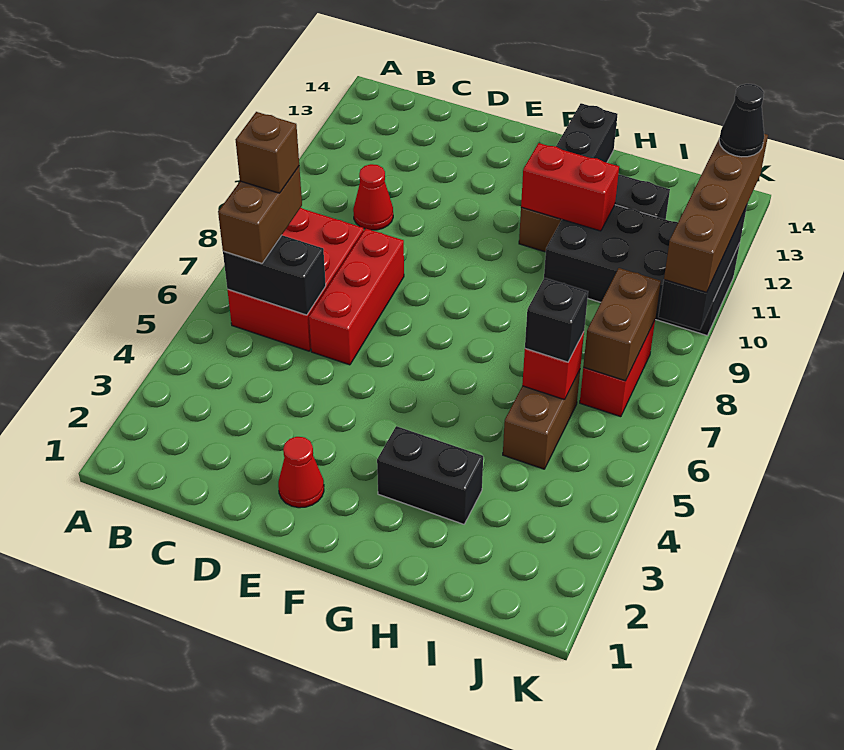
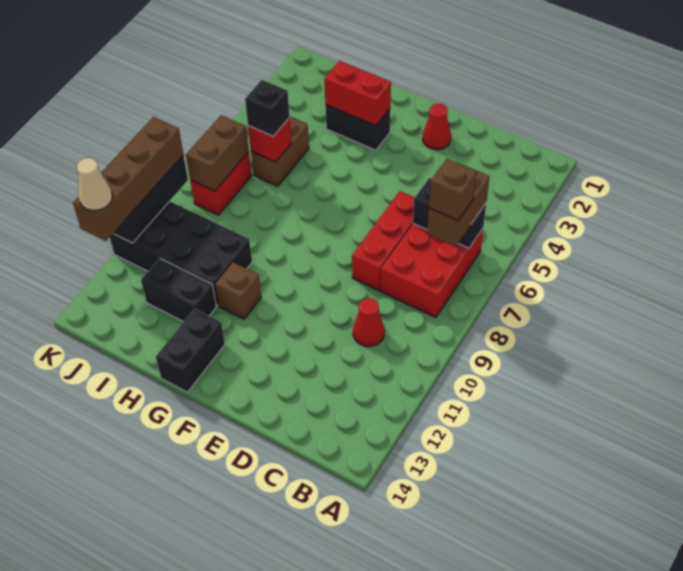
red 1x2 brick [521,143,619,231] -> red 1x2 brick moved to [324,61,391,126]
black 1x1 cone [719,84,764,157] -> tan 1x1 cone [77,158,112,211]

